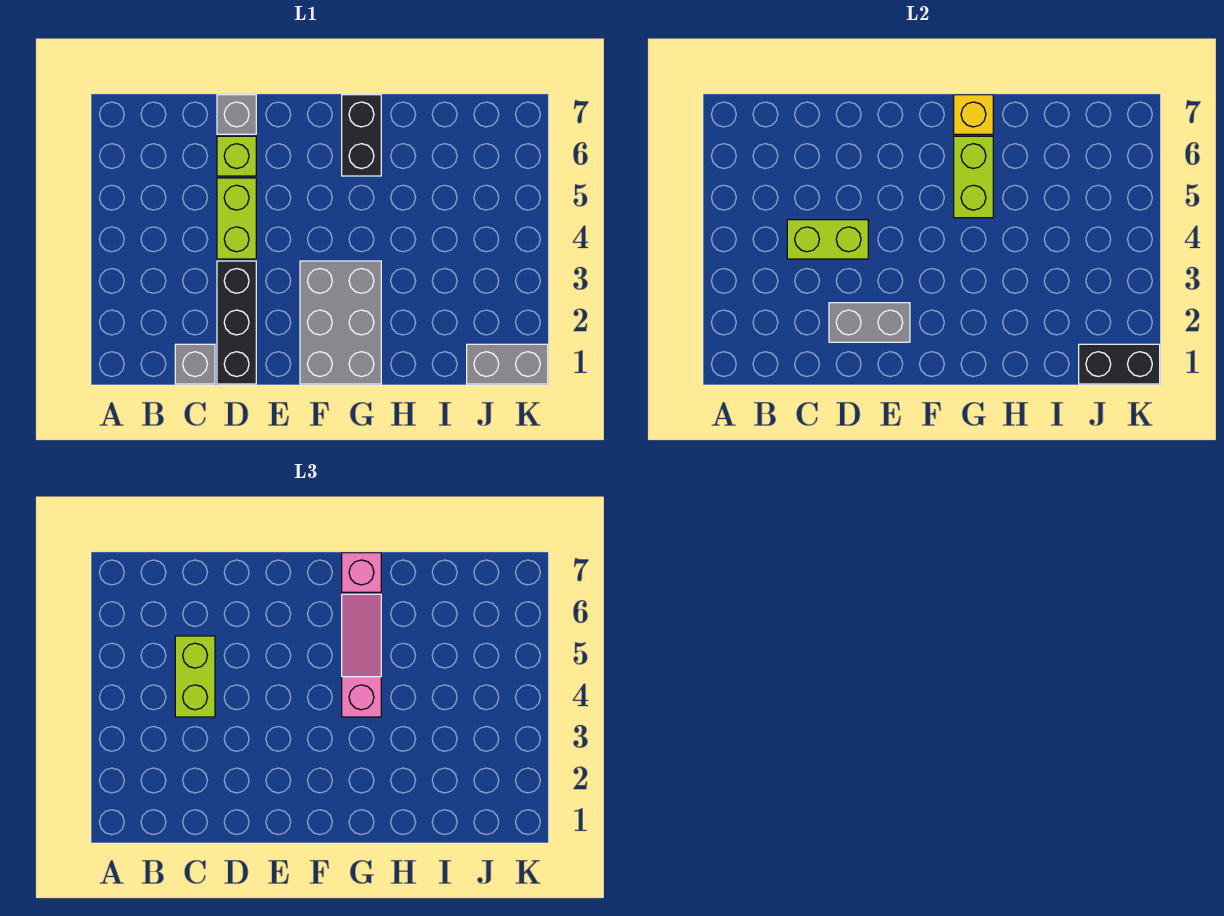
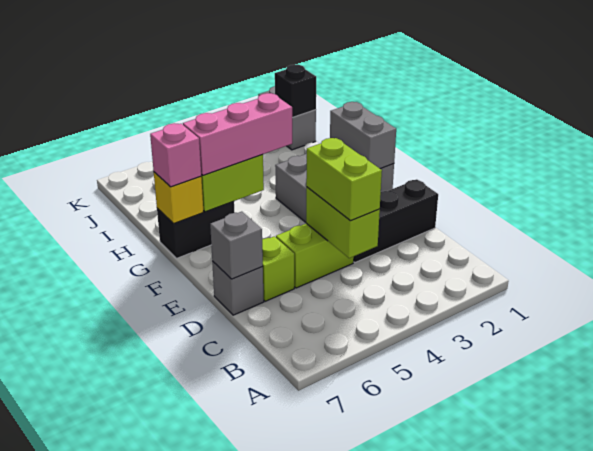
grey 1x1 brick [175,344,215,384] -> grey 1x1 brick moved to [210,212,263,279]
lime 1x2 brick [175,636,215,717] -> lime 1x2 brick turned to [306,138,382,221]
grey 1x2 brick [829,303,910,342] -> grey 1x2 brick moved to [330,102,396,169]
pink 1x3 slope [342,594,381,717] -> pink 1x3 brick [183,93,292,175]
black 1x2 brick [1079,344,1160,384] -> black 1x1 brick [275,65,316,118]

